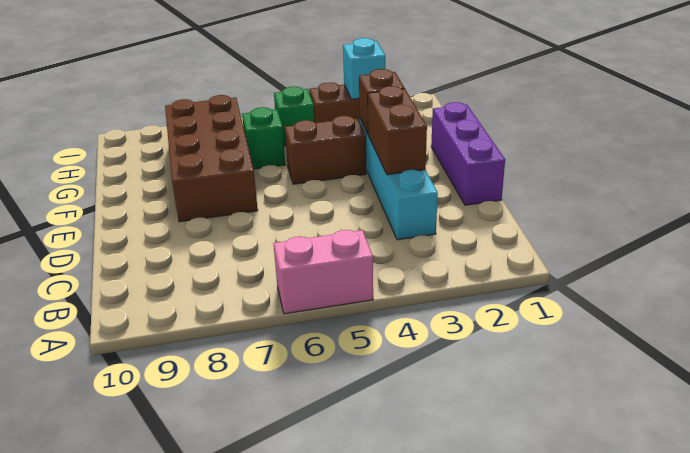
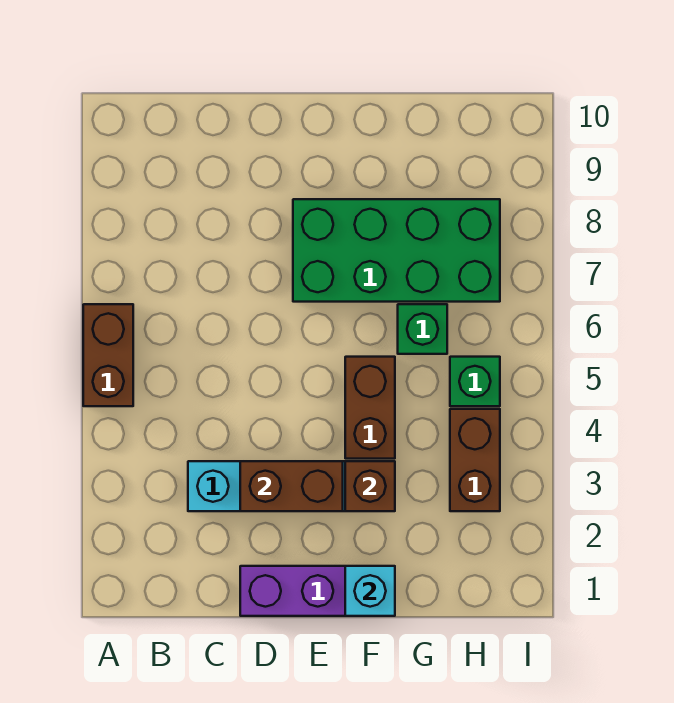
pink 1x2 brick [274,230,373,314] -> brown 1x2 brick [83,304,133,406]
brown 2x4 brick [165,95,258,222] -> green 2x4 brick [293,199,500,302]
cyan 1x1 brick [343,38,385,99] -> cyan 1x1 brick moved to [345,566,395,616]

